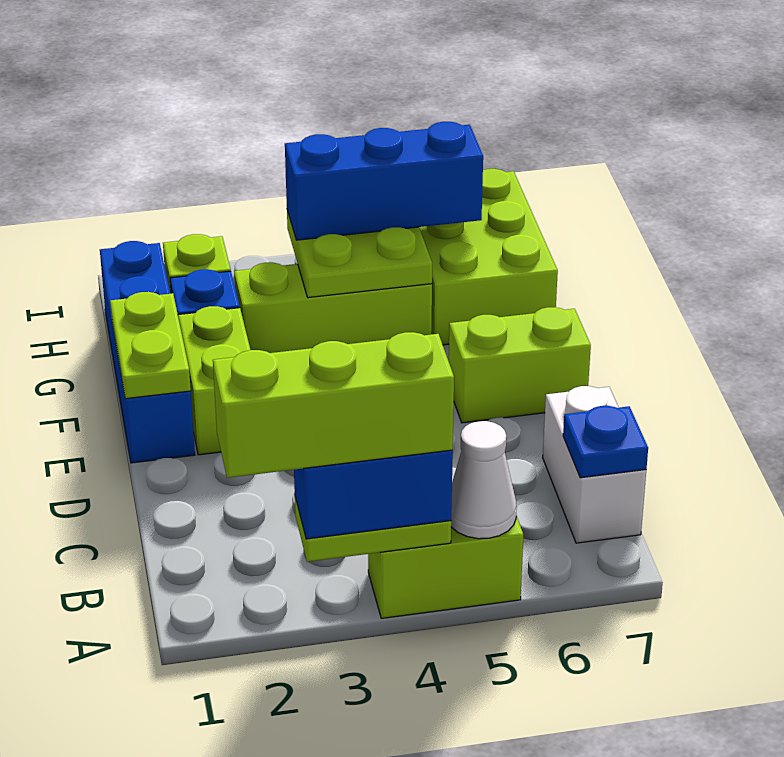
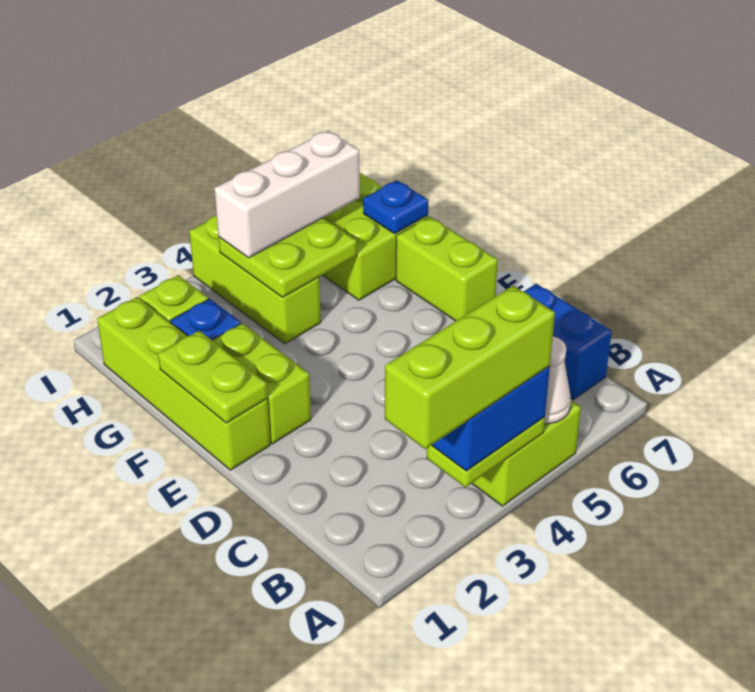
white 1x2 brick [543,386,646,543] -> blue 1x2 brick [524,284,612,400]
blue 1x1 plate [563,406,648,478] -> blue 1x1 plate moved to [363,180,429,234]
blue 1x4 brick [100,241,195,463] -> lime 1x4 brick [97,297,270,470]
lime 1x2 brick [449,307,591,423] -> lime 1x2 brick turned to [396,217,498,321]
lime 1x3 brick [234,262,432,353] -> lime 1x3 brick turned to [189,215,321,344]
blue 1x3 brick [285,122,483,240] -> white 1x3 brick [214,131,360,258]

